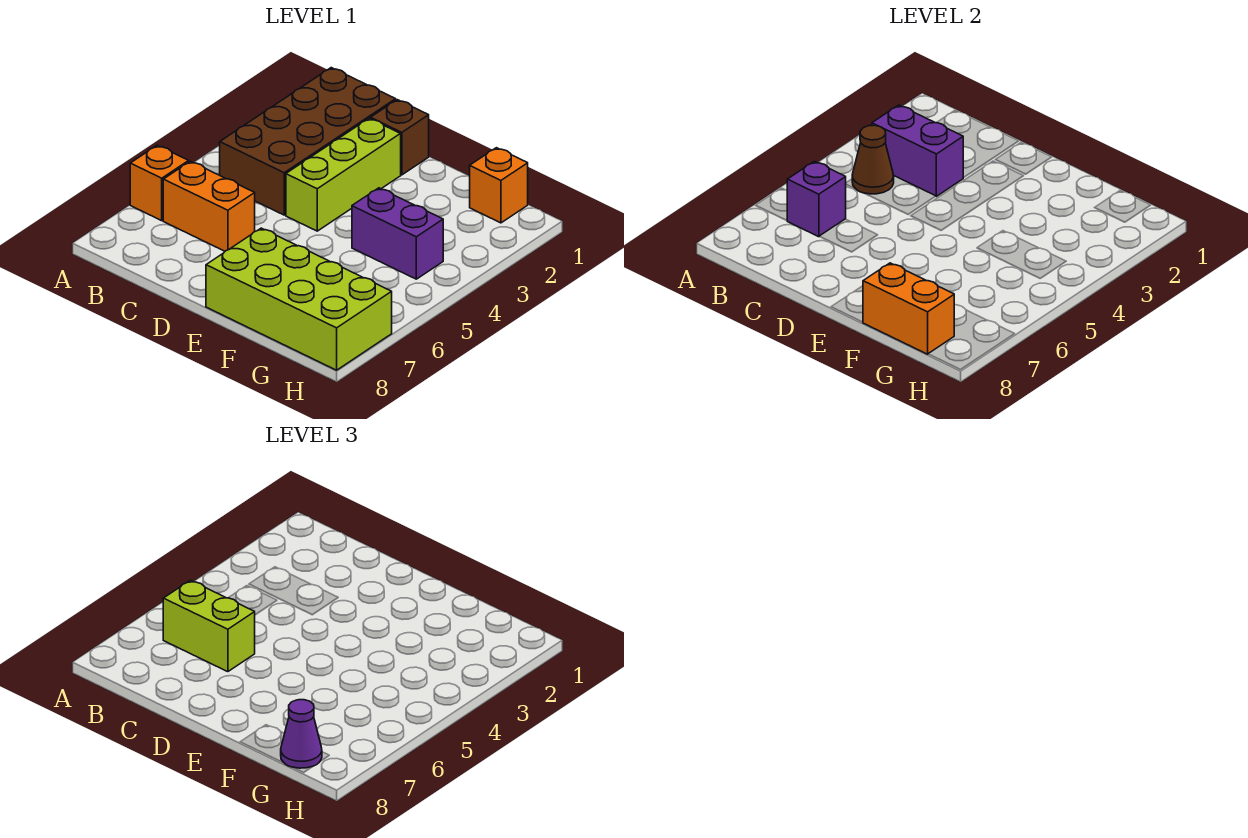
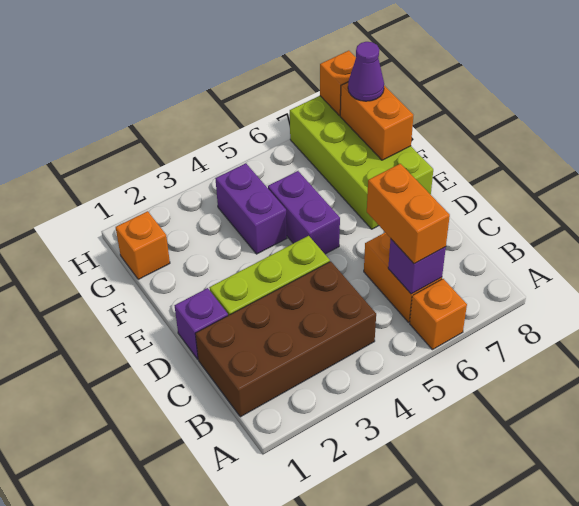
purple 1x2 brick [872,105,963,196] -> purple 1x2 brick moved to [268,171,340,254]
brown 1x1 cone [852,125,894,194] -> none
lime 1x2 brick [163,580,255,672] -> orange 1x2 brick [367,164,450,264]
brown 1x1 brick [370,100,429,175] -> purple 1x1 brick [175,288,228,359]
none -> orange 1x1 brick [320,51,356,116]

